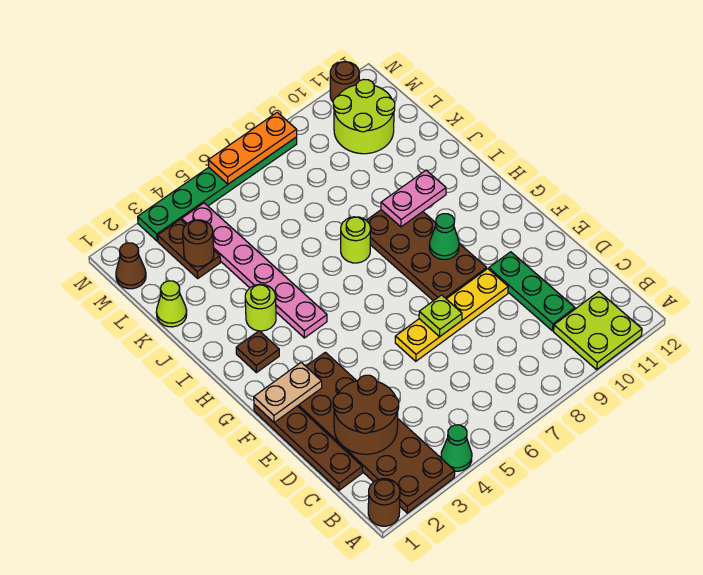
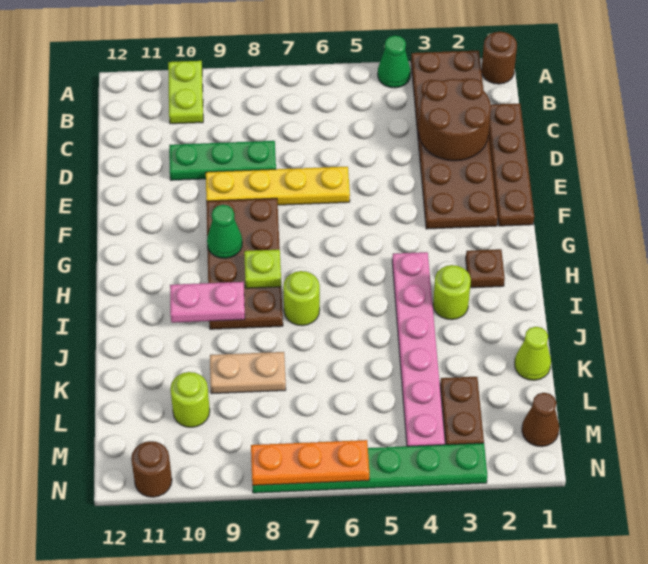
lime 2x2 plate [554,292,642,369] -> lime 1x2 plate [168,61,203,124]
green 1x3 plate [489,252,575,331] -> green 1x3 plate turned to [169,141,276,180]
lime 1x1 plate [419,295,462,337] -> lime 1x1 plate moved to [244,250,281,288]
tan 1x2 plate [254,362,322,422] -> tan 1x2 plate moved to [210,352,286,394]
brown 1x1 round brick [183,220,214,266] -> none
lime 2x2 round brick [333,79,395,154] -> lime 1x1 round brick [170,372,210,427]

